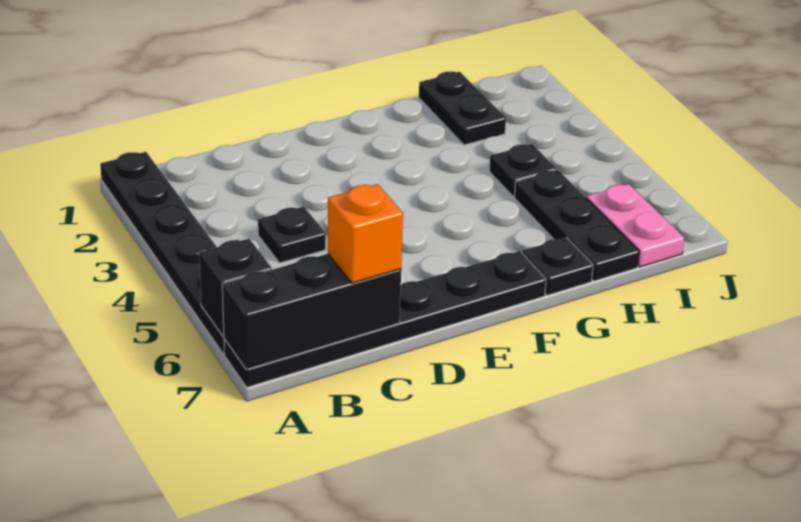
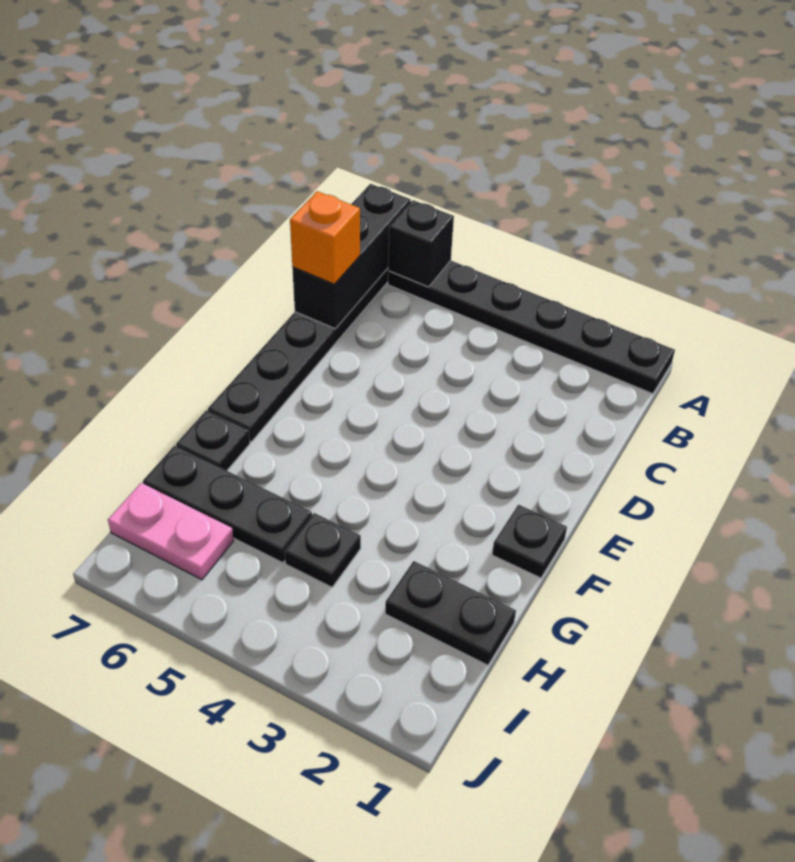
black 1x1 plate [258,207,326,263] -> black 1x1 plate moved to [492,505,567,578]

